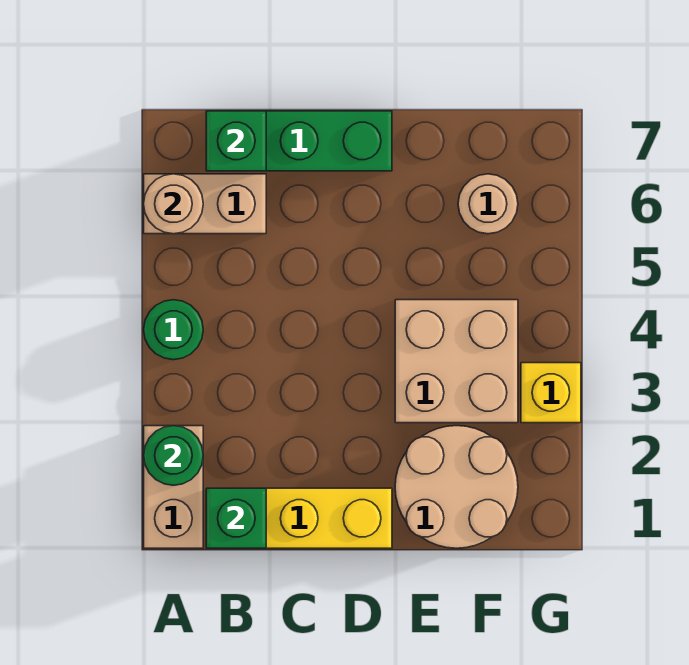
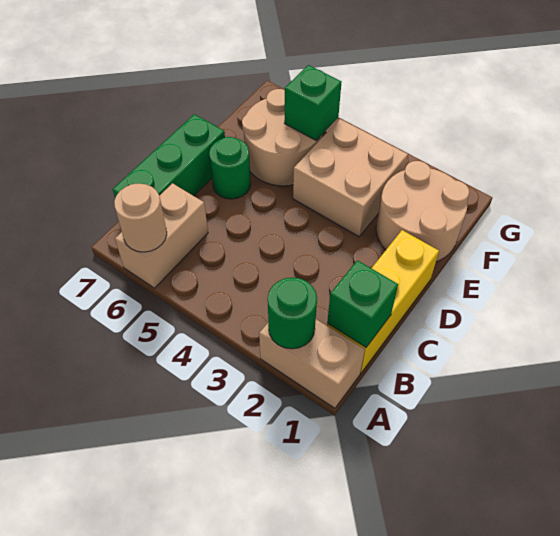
green 1x1 round brick [144,300,203,360] -> green 1x1 round brick moved to [209,137,251,199]
green 1x1 brick [206,111,266,171] -> green 1x1 brick moved to [284,65,341,141]
tan 1x1 round brick [458,174,518,234] -> tan 2x2 round brick [242,89,322,186]
yellow 1x1 brick [521,363,581,423] -> none

